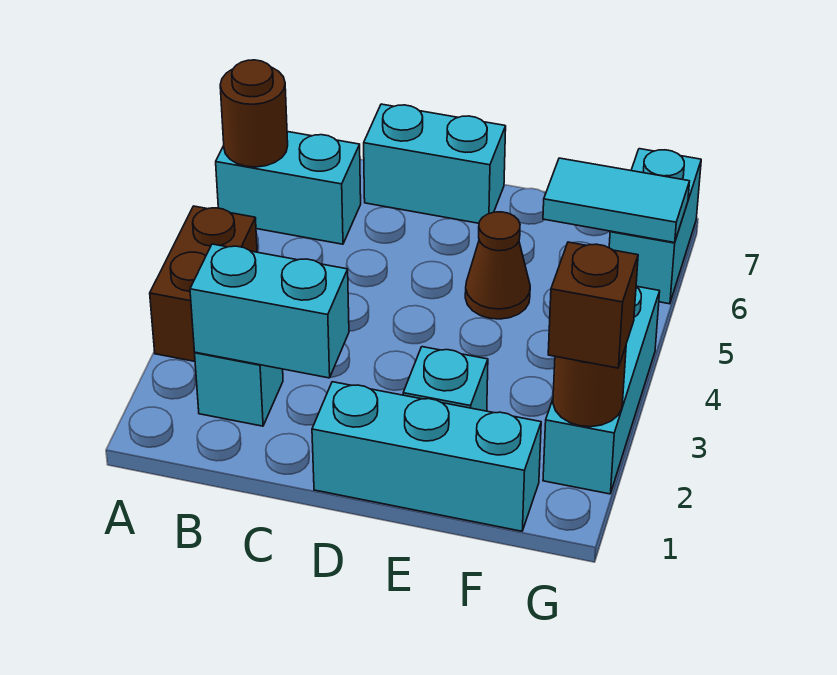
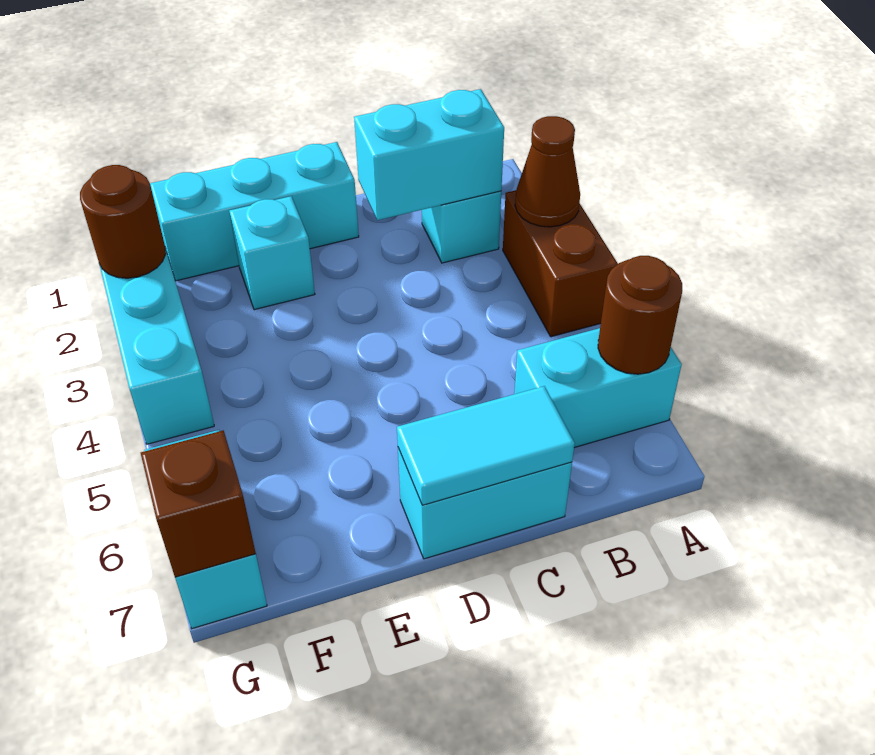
brown 1x1 cone [465,212,530,319] -> brown 1x1 cone moved to [515,116,580,227]
cyan 1x2 tile [543,158,690,243] -> cyan 1x2 tile moved to [397,386,575,505]
brown 1x1 brick [548,242,638,368] -> brown 1x1 brick moved to [141,431,256,577]

